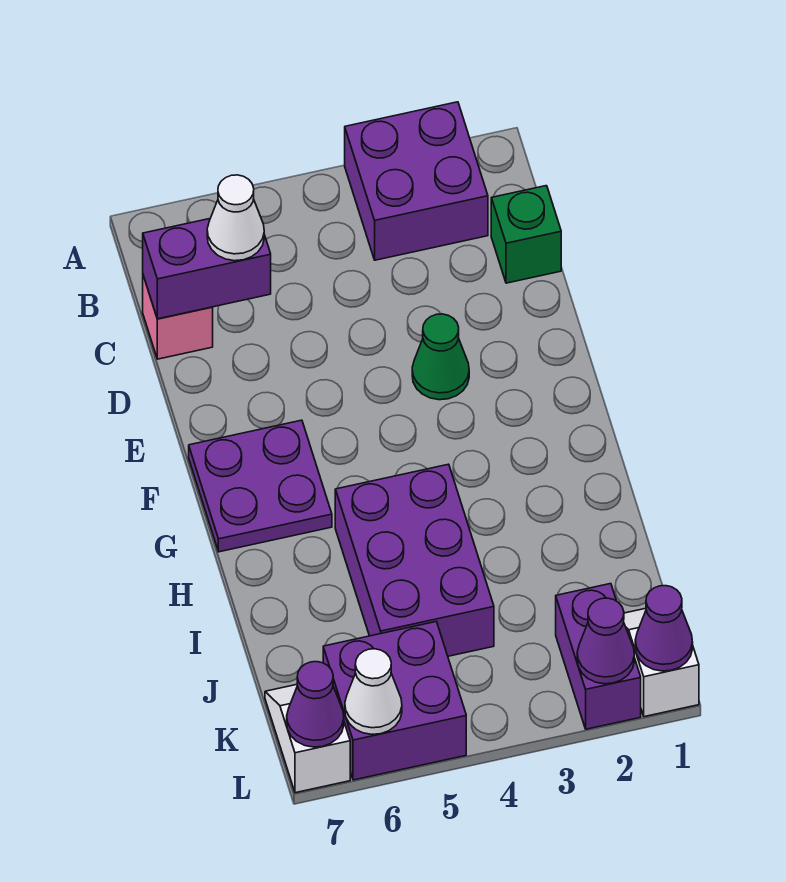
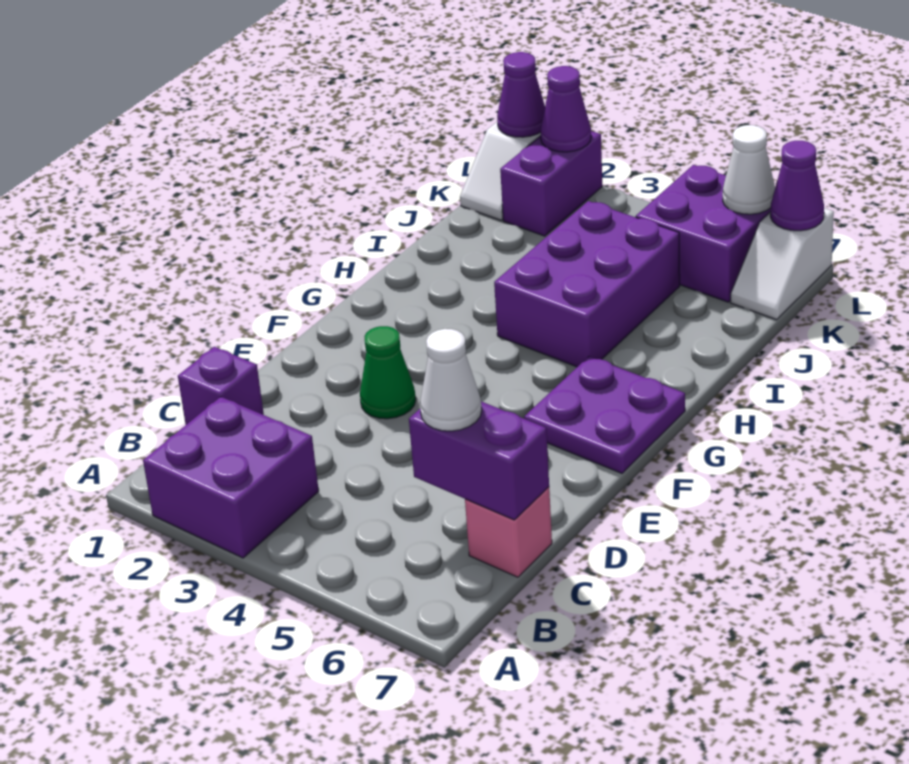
green 1x1 brick [491,186,561,283] -> purple 1x1 brick [178,347,264,425]

